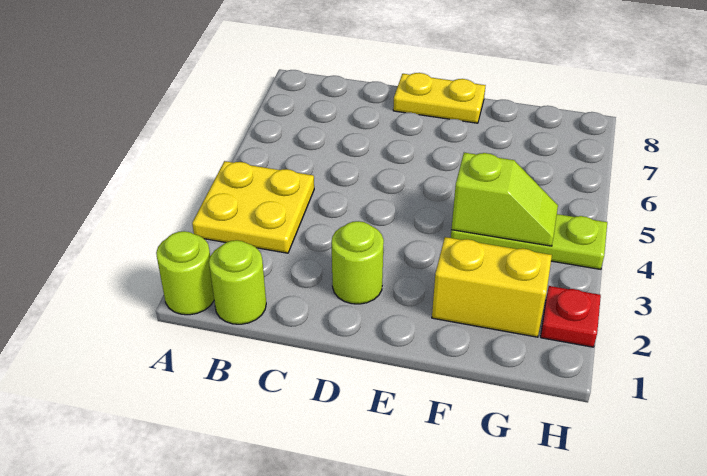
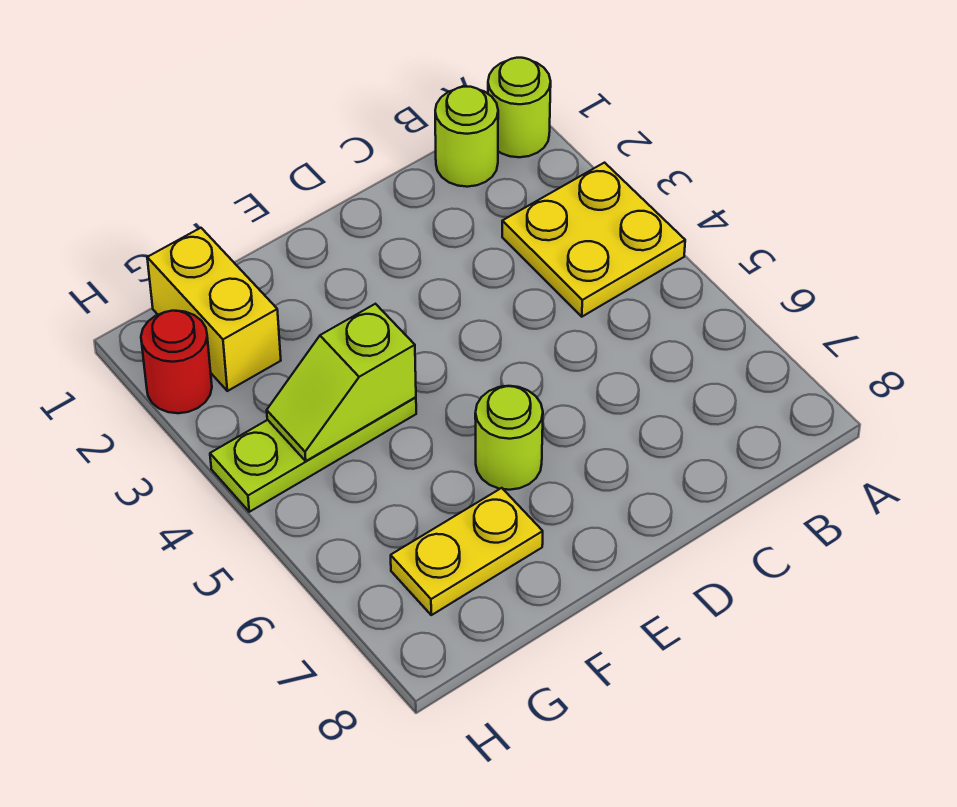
lime 1x1 round brick [332,221,384,304] -> lime 1x1 round brick moved to [475,386,543,490]
yellow 1x2 plate [393,73,486,123] -> yellow 1x2 plate moved to [391,488,543,615]
yellow 1x2 brick [432,237,552,337] -> yellow 1x2 brick turned to [147,228,281,391]
red 1x1 plate [541,286,601,347] -> red 1x1 round brick [141,311,212,413]

